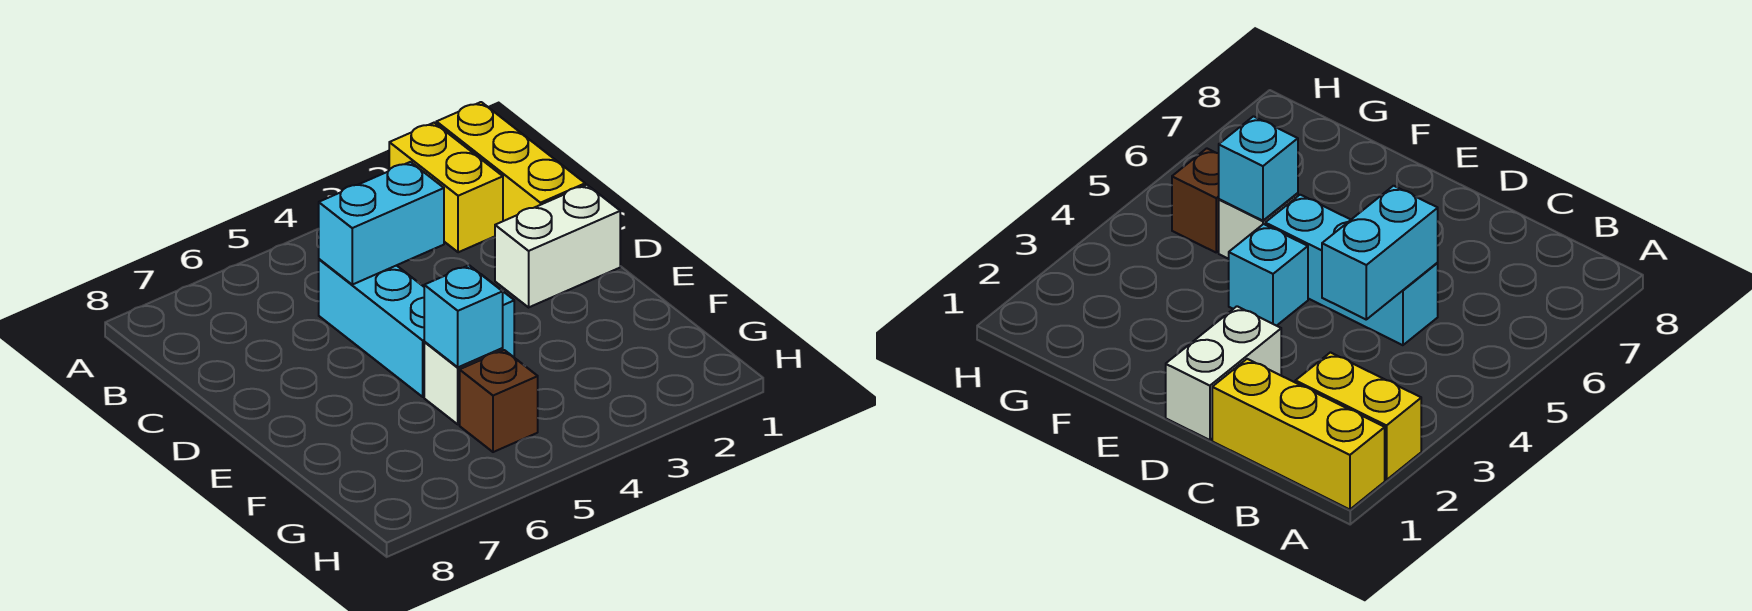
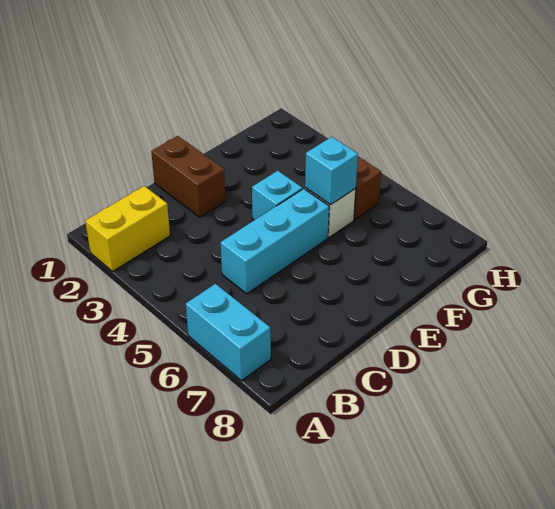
yellow 1x3 brick [436,102,585,221] -> none
cyan 1x2 brick [319,162,444,285] -> cyan 1x2 brick moved to [186,284,271,381]
white 1x2 brick [495,185,620,307] -> brown 1x2 brick [151,136,226,217]

